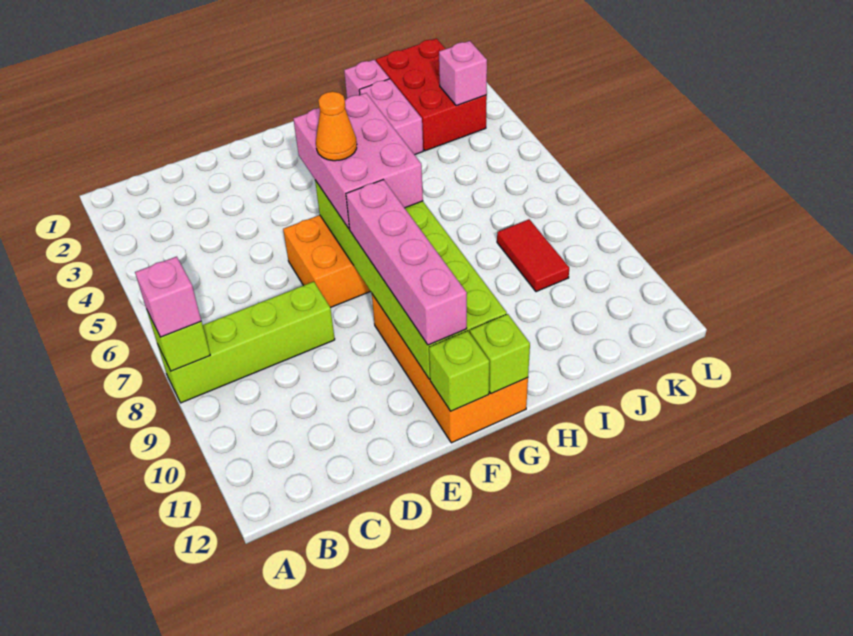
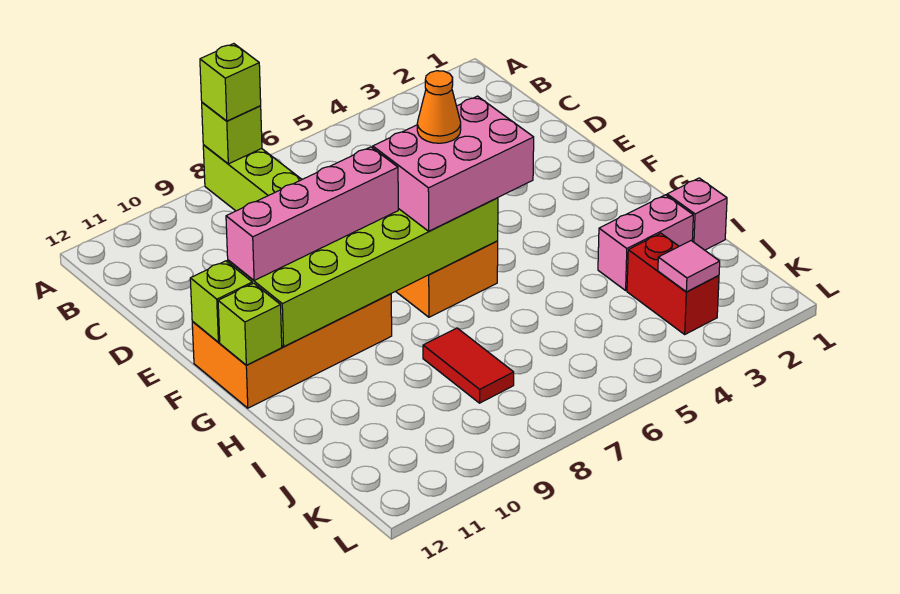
pink 1x1 brick [135,257,201,337] -> lime 1x1 brick [200,44,261,121]
red 2x3 brick [376,38,487,151] -> red 1x2 brick [627,233,719,334]
red 1x2 tile [497,219,569,292] -> red 1x2 tile turned to [423,328,514,403]
pink 1x1 brick [439,41,487,106] -> pink 1x1 tile [658,241,720,292]

